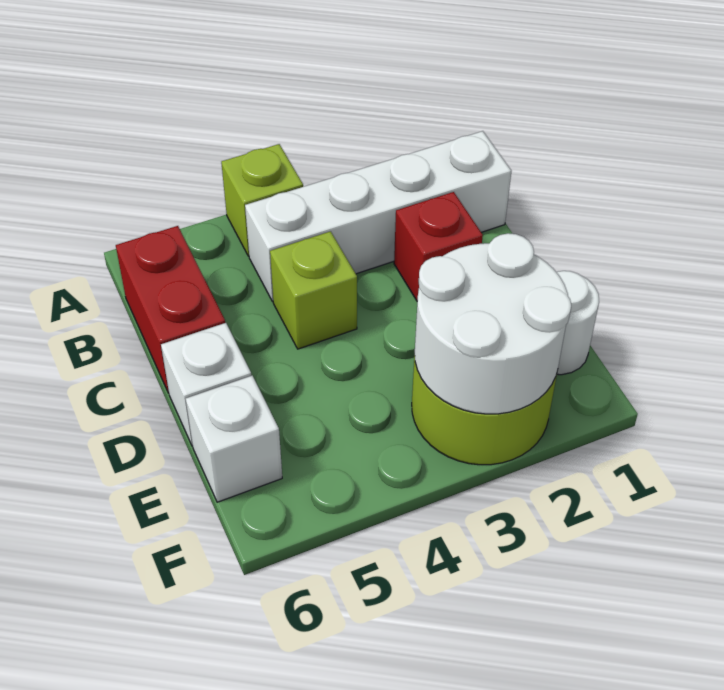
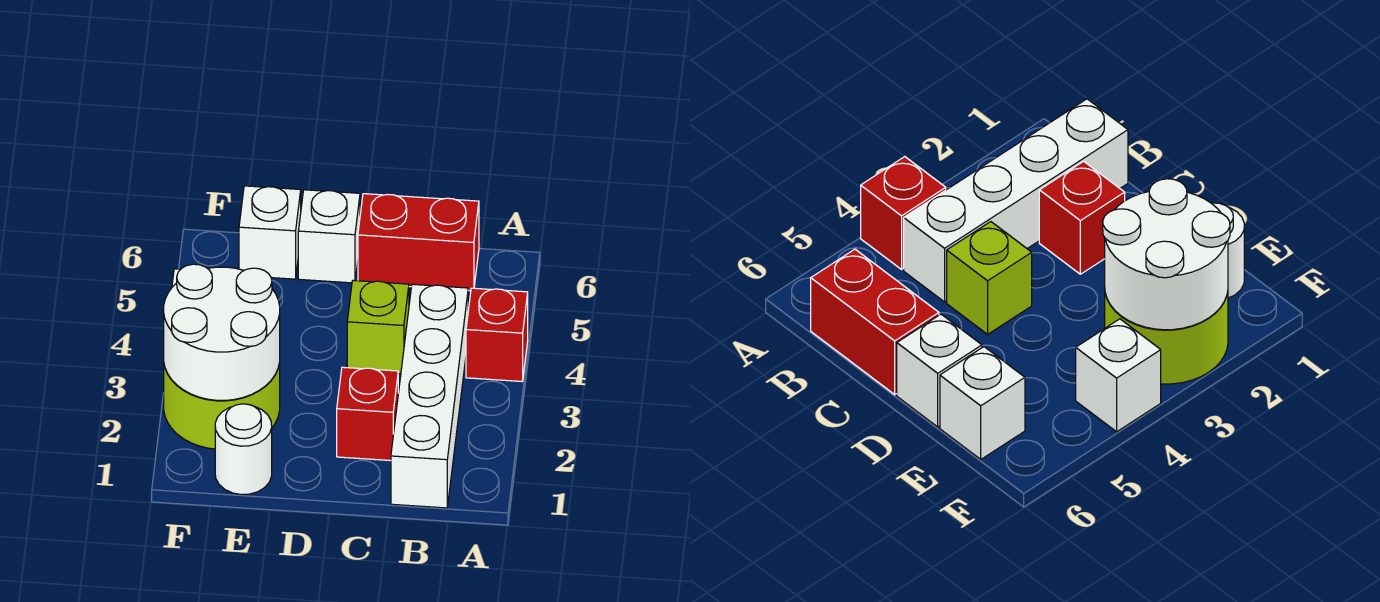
lime 1x1 brick [221,144,303,256] -> red 1x1 brick [466,288,528,381]
none -> white 1x1 brick [1076,319,1161,432]

